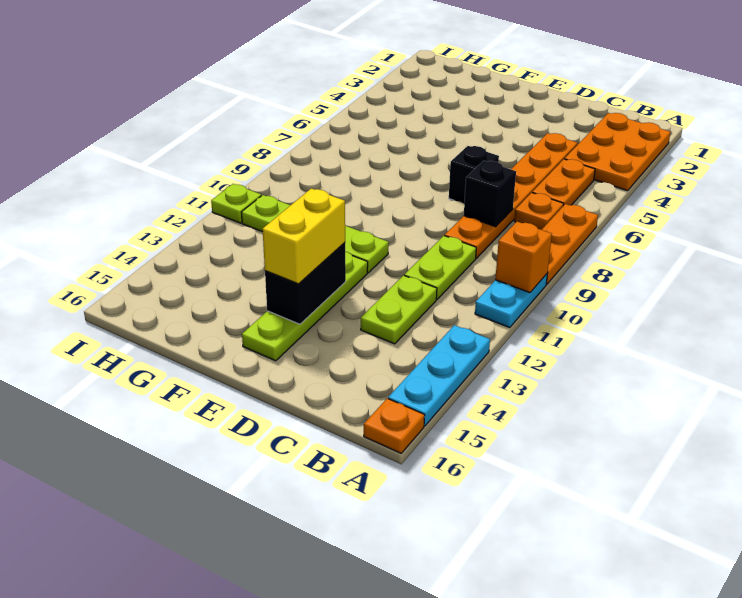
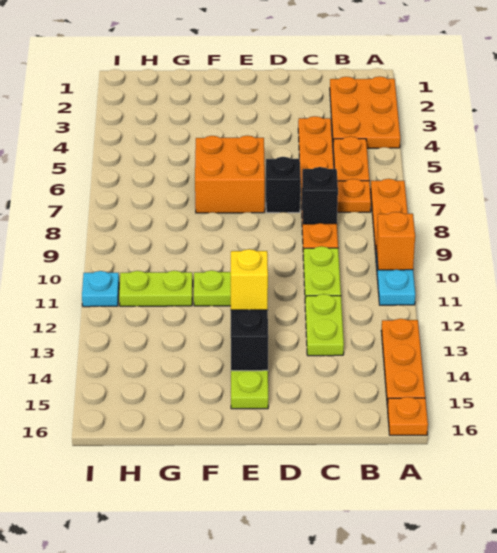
cyan 1x3 plate [388,325,490,426] -> orange 1x3 plate [381,319,425,408]
none -> orange 2x2 brick [195,135,265,213]
yellow 1x2 brick [263,188,345,284] -> yellow 1x1 brick [231,249,268,310]
lime 1x1 plate [211,184,261,223] -> cyan 1x1 plate [82,271,119,307]

